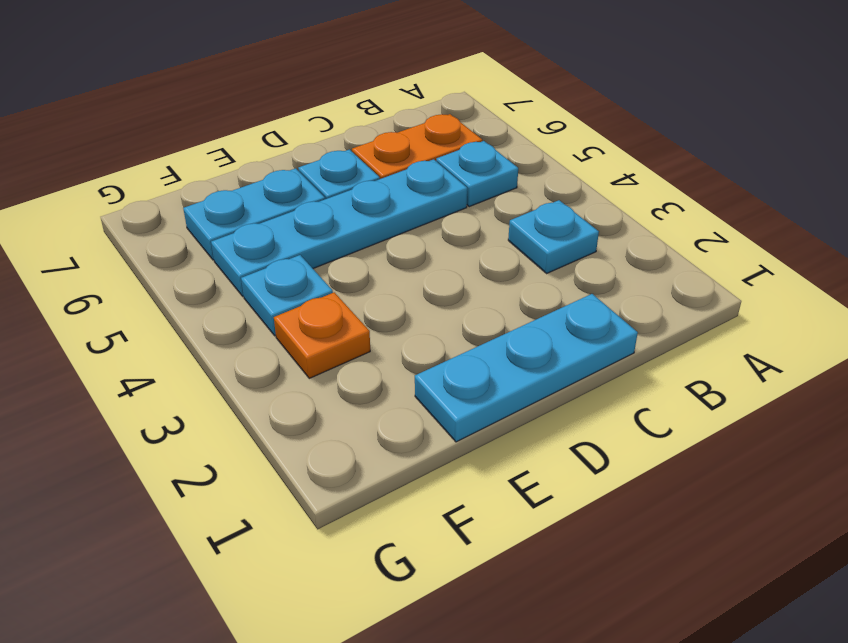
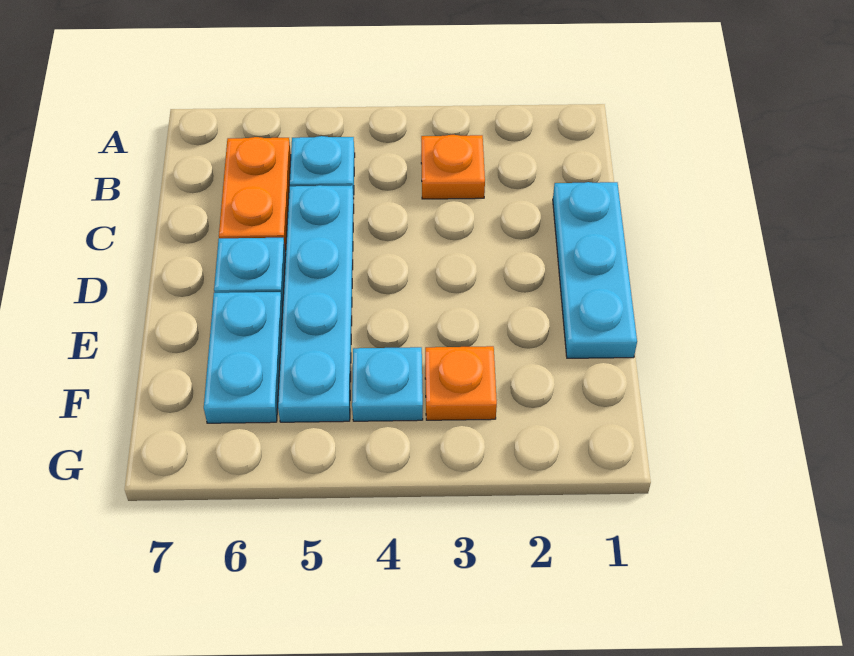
cyan 1x1 plate [508,200,599,273] -> orange 1x1 plate [421,135,485,199]

